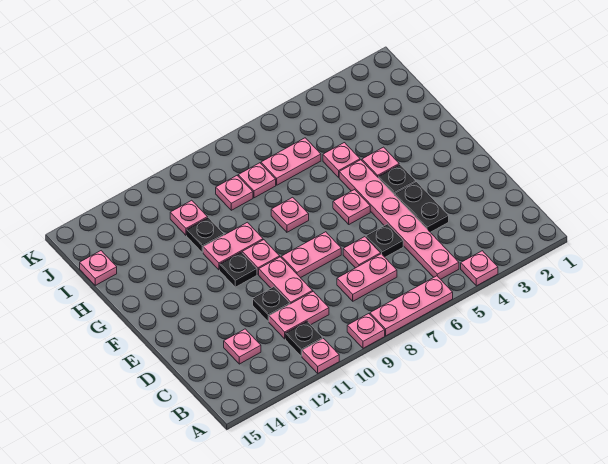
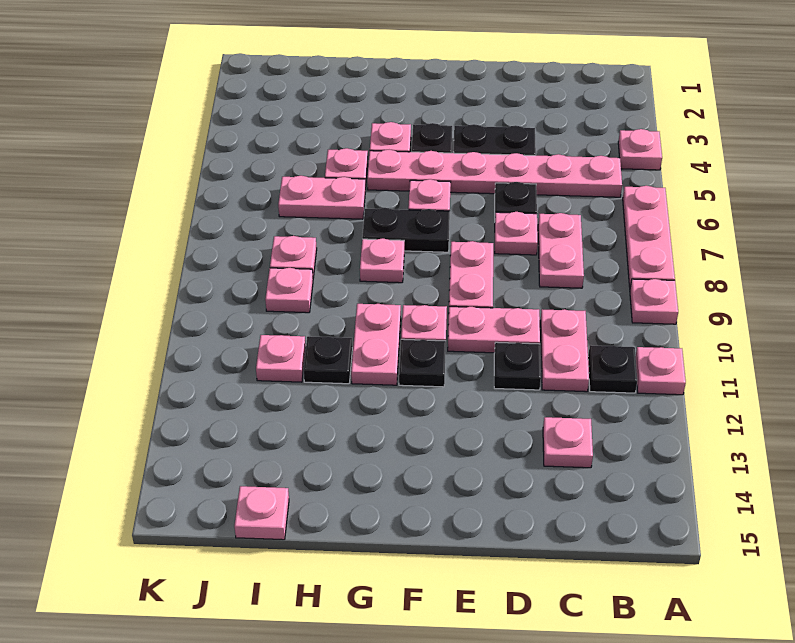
none -> black 1x2 plate [362,208,450,252]
pink 1x2 plate [261,138,321,185] -> pink 1x2 plate turned to [278,176,365,219]

